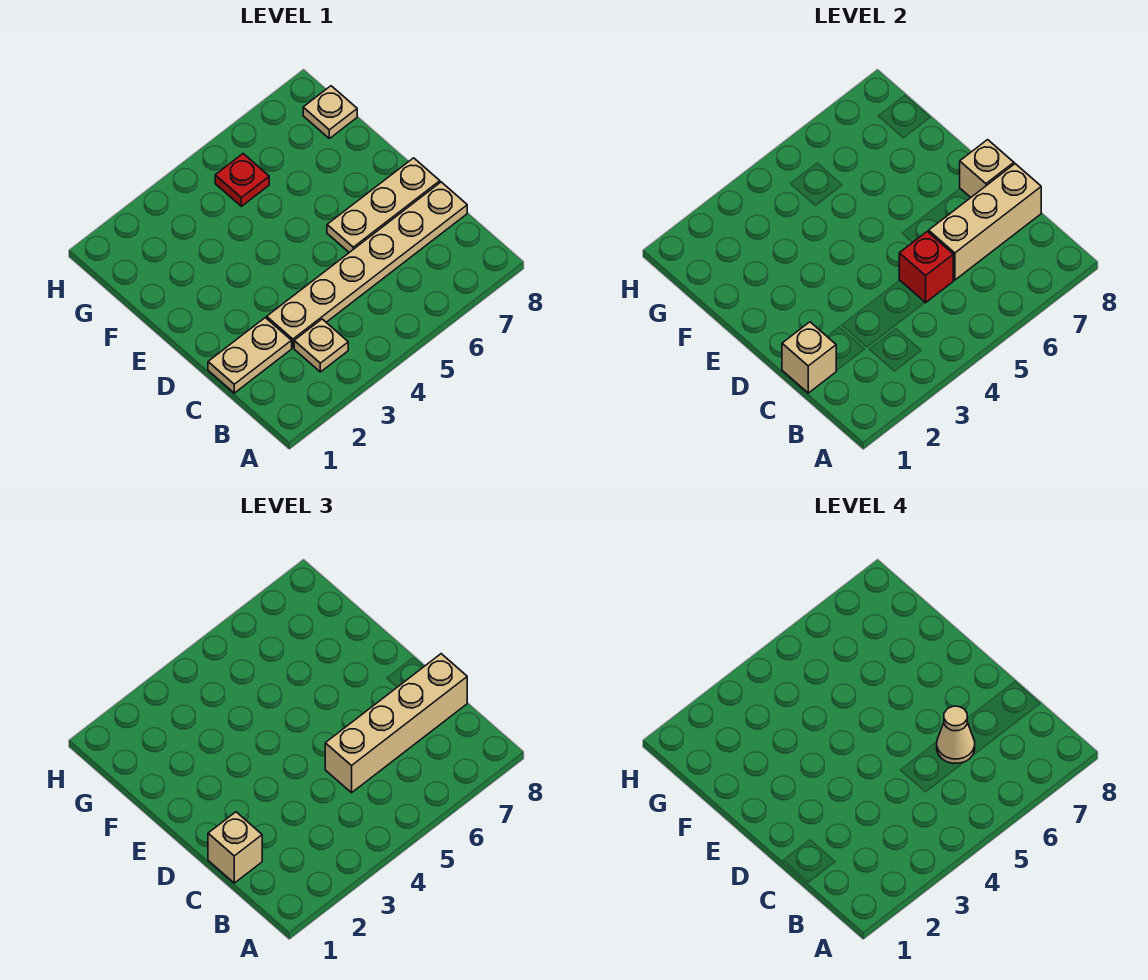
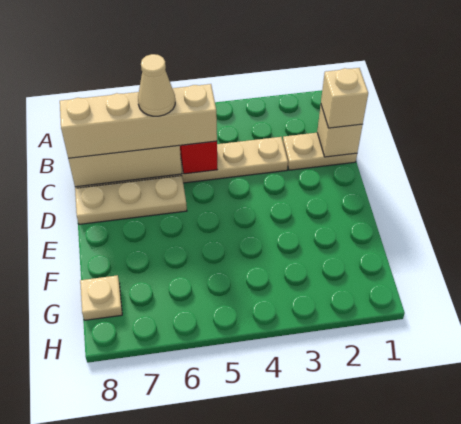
tan 1x1 plate [294,319,348,372] -> none
tan 1x1 brick [960,140,1014,197] -> none
red 1x1 plate [215,154,269,206] -> none

